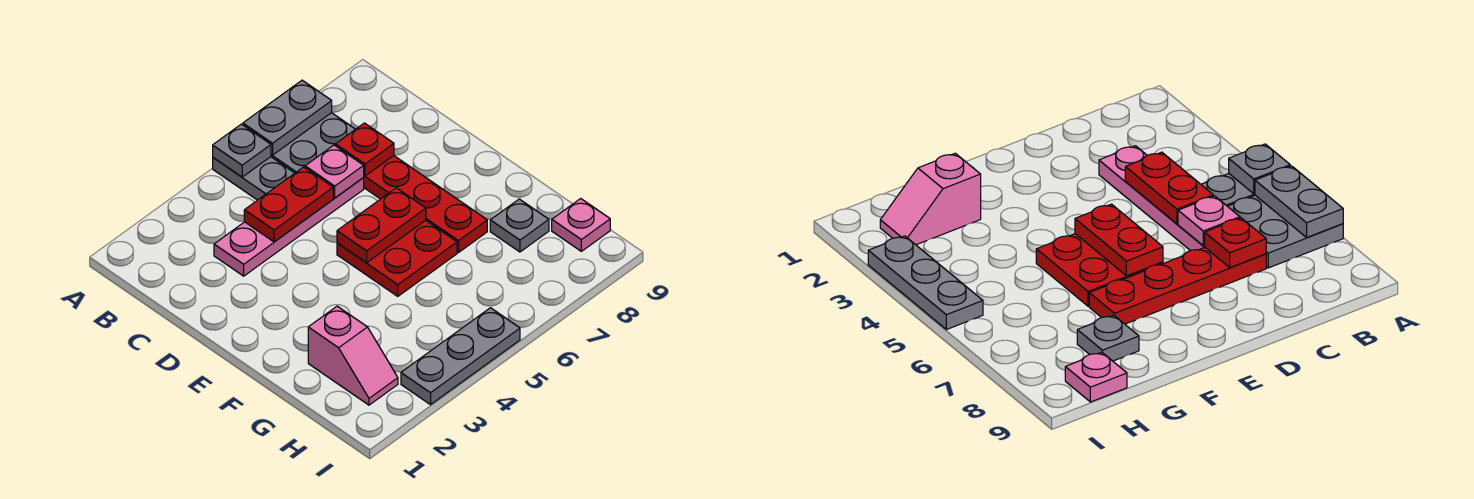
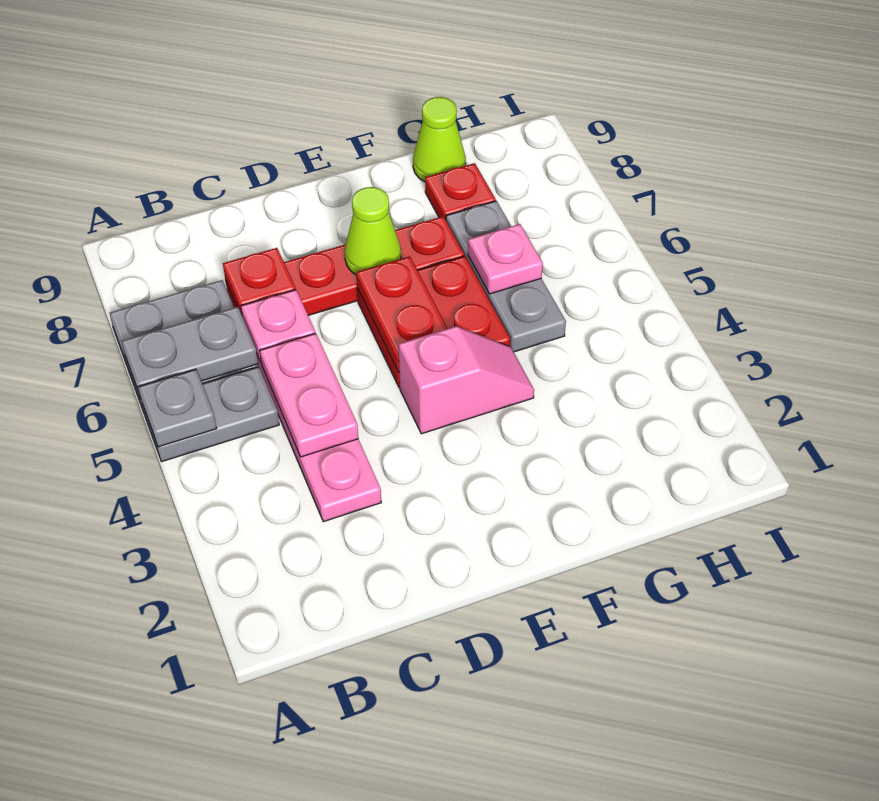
grey 1x2 plate [243,80,332,155] -> grey 1x2 plate turned to [122,307,258,398]
red 1x2 plate [244,167,333,242] -> pink 1x2 plate [260,333,358,457]
none -> lime 1x1 cone [345,187,401,274]
pink 1x2 slope [308,306,398,405] -> pink 1x2 slope moved to [399,326,534,434]
grey 1x1 plate [490,199,549,252] -> red 1x1 plate [425,163,496,220]
none -> lime 1x1 cone [413,97,466,182]
pink 1x1 plate [552,199,610,251] -> pink 1x1 plate moved to [468,224,543,294]
grey 1x3 plate [401,308,520,405] -> grey 1x3 plate moved to [446,201,566,352]

